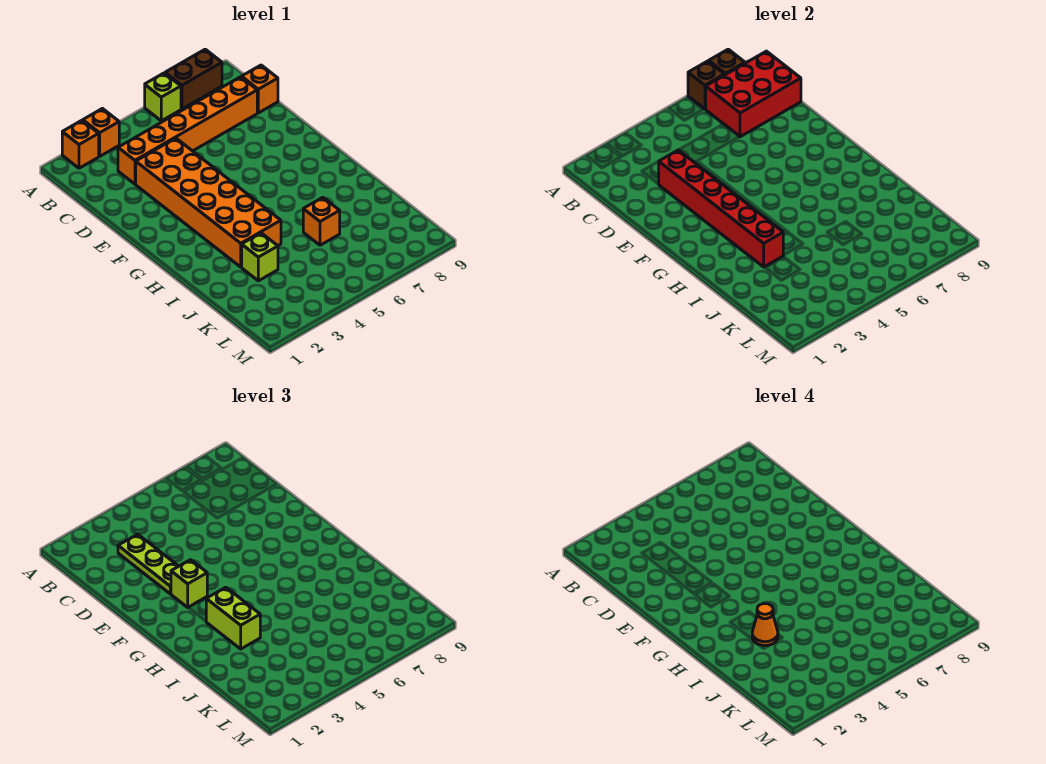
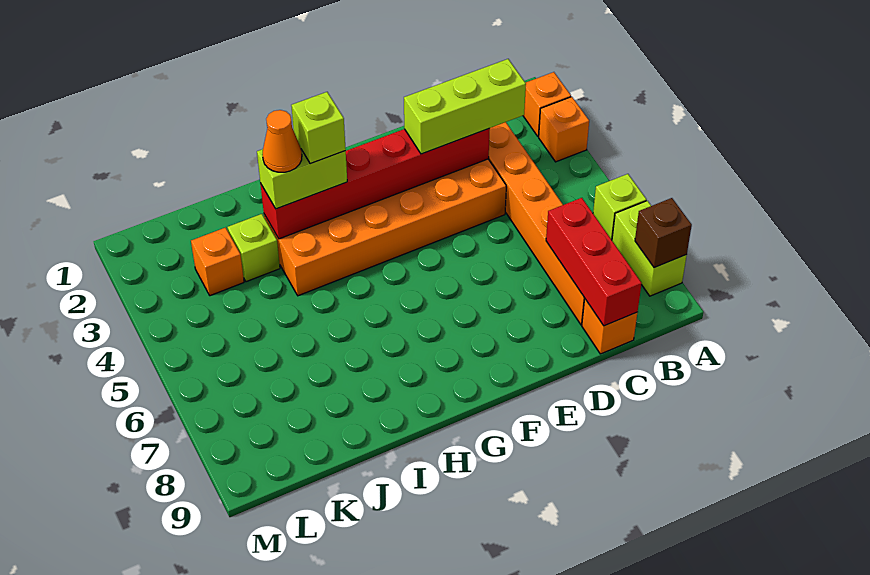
brown 1x2 brick [165,49,222,109] -> lime 1x2 brick [612,201,687,296]
brown 1x1 brick [688,61,724,109] -> none
red 2x3 brick [706,51,801,137] -> red 1x3 brick [546,198,642,326]
lime 1x3 plate [118,534,178,594] -> lime 1x3 brick [404,59,526,154]
lime 1x1 brick [171,560,207,607] -> lime 1x1 brick moved to [291,92,346,164]
orange 1x1 brick [303,197,340,245] -> orange 1x1 brick moved to [191,228,244,296]

